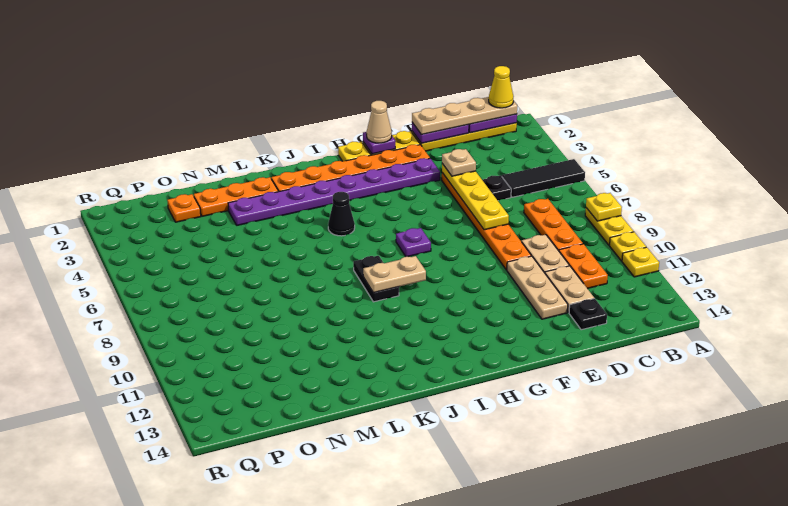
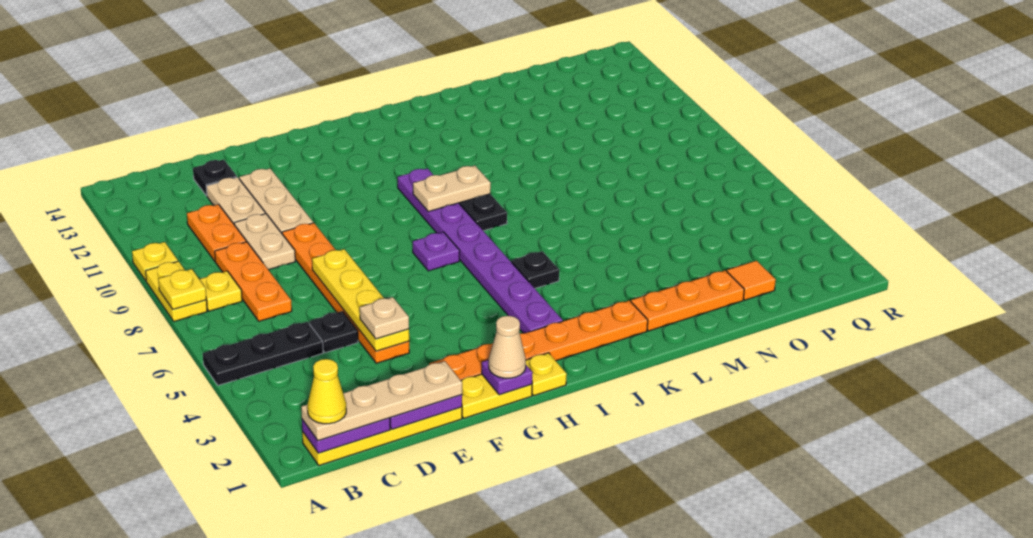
black 1x3 tile [502,159,585,197] -> black 1x3 plate [203,322,323,385]
yellow 1x1 plate [622,247,659,277] -> yellow 1x1 plate moved to [199,271,242,311]
purple 1x8 plate [228,158,440,225] -> purple 1x8 plate turned to [397,168,563,333]
black 1x1 cone [328,192,355,236] -> black 1x1 plate [512,251,559,288]
orange 1x1 plate [167,194,201,222] -> orange 1x1 tile [727,261,776,300]

